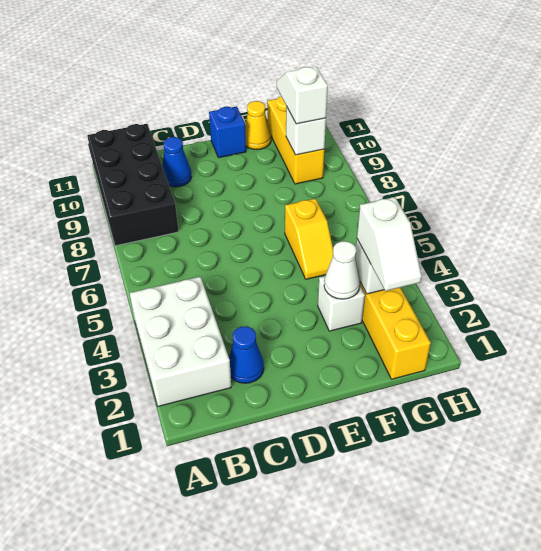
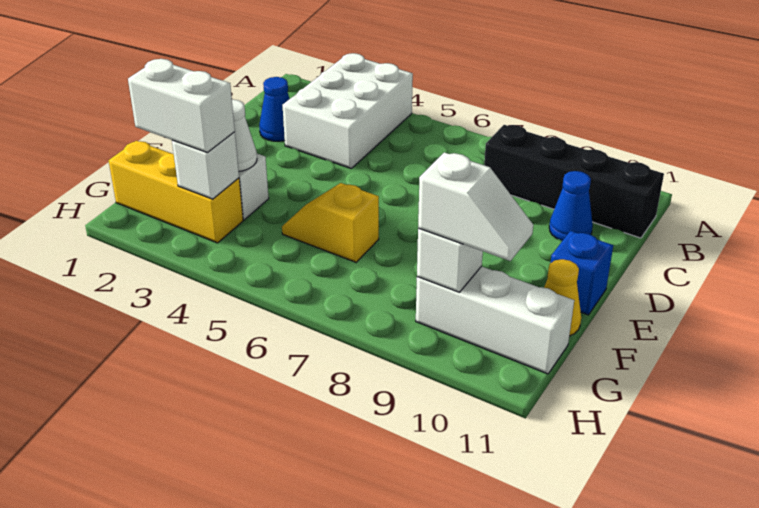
white 2x3 brick [130,277,231,406] -> white 2x3 brick turned to [283,53,413,168]
black 2x4 brick [87,124,178,246] -> black 1x4 brick [484,125,664,238]
white 1x2 slope [357,197,422,291] -> white 1x2 brick [128,59,235,152]
yellow 1x3 brick [267,96,324,184] -> white 1x3 brick [416,266,574,374]

